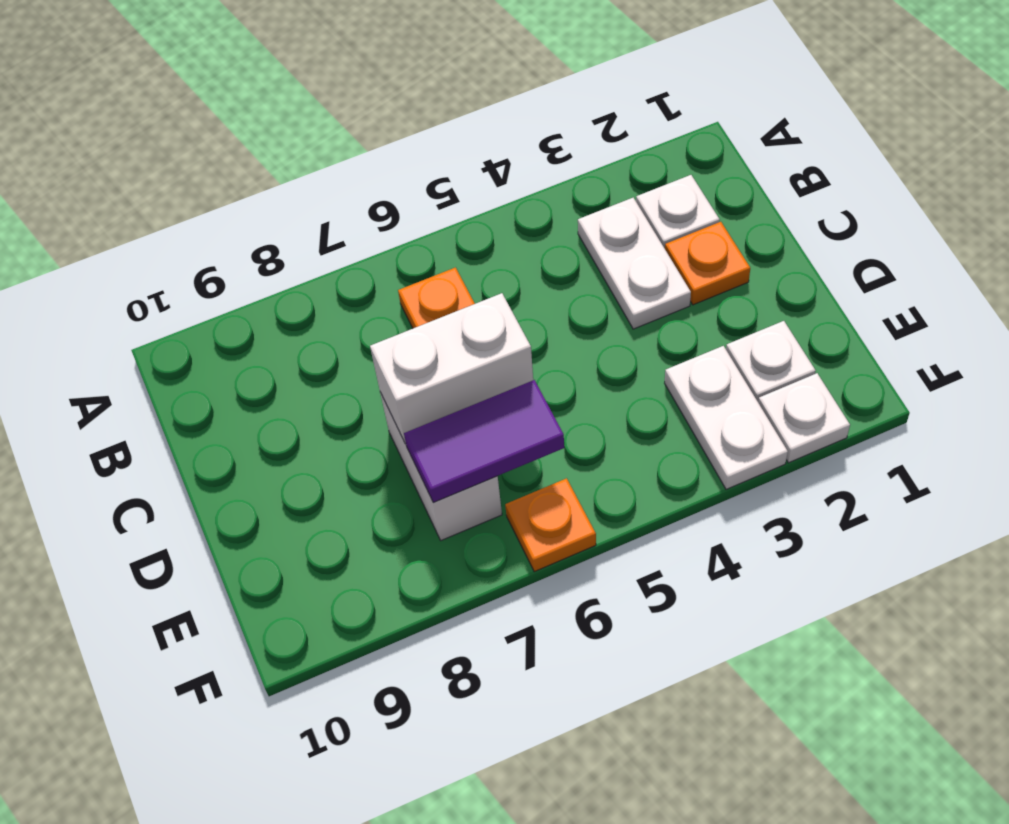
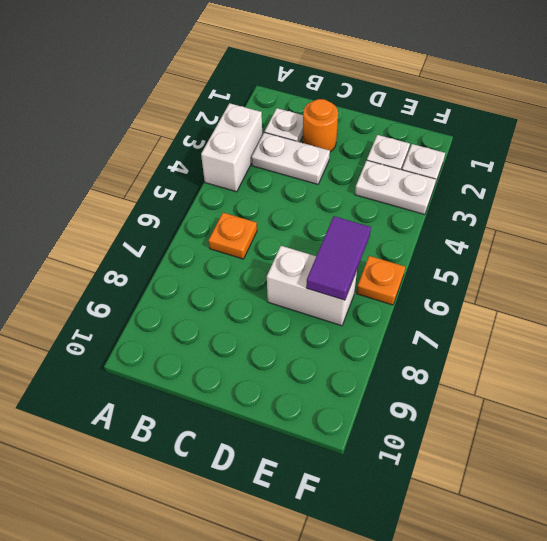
orange 1x1 plate [665,222,750,305] -> orange 1x1 round brick [303,99,338,152]
white 1x2 brick [370,293,533,444] -> white 1x2 brick moved to [201,103,262,192]

